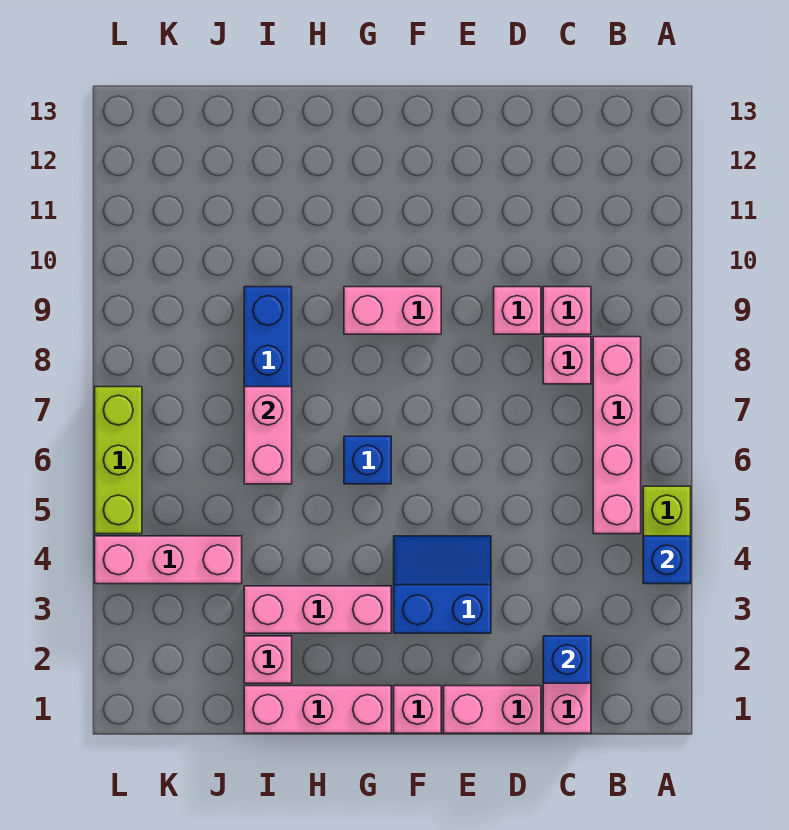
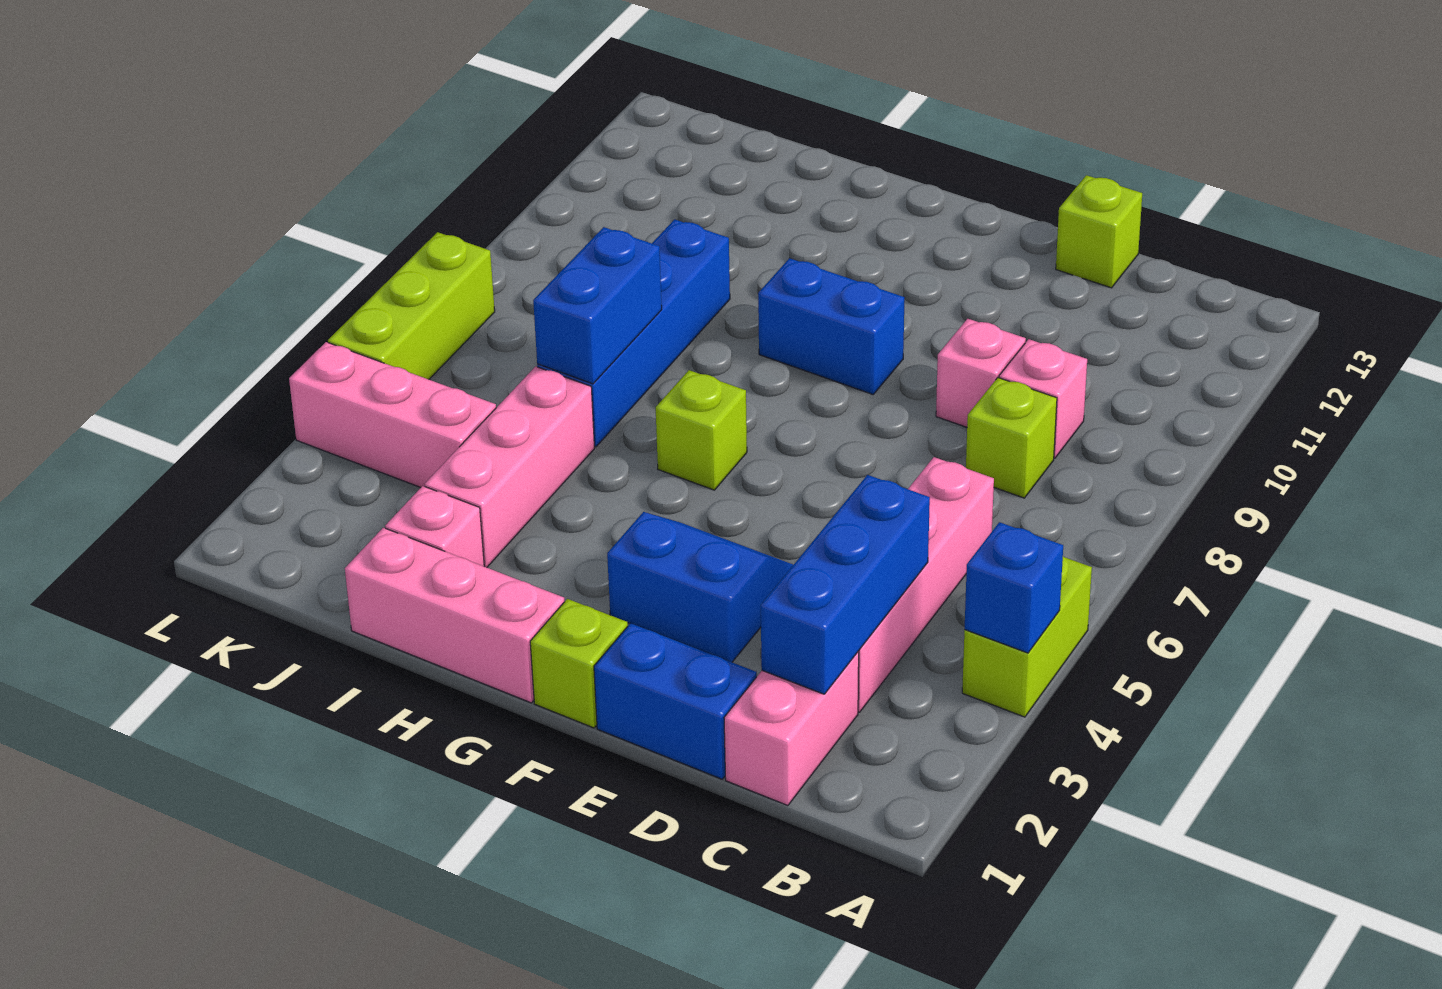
pink 1x4 brick [593,337,641,534] -> pink 1x4 brick moved to [858,457,994,712]
blue 1x1 brick [543,636,591,683] -> blue 1x3 brick [761,475,930,694]
pink 1x1 brick [543,337,591,384] -> lime 1x1 brick [966,378,1057,498]
pink 1x2 brick [444,686,541,733] -> blue 1x2 brick [594,623,757,779]
none -> lime 1x1 brick [1056,175,1142,288]
pink 1x1 brick [394,686,441,733] -> lime 1x1 brick [530,599,628,728]
pink 1x2 brick [344,287,441,334] -> blue 1x2 brick [758,258,904,394]
pink 1x3 brick [244,586,391,633] -> pink 1x3 brick turned to [425,366,595,567]
blue 1x1 brick [344,436,391,484] -> lime 1x1 brick [656,370,747,490]
pink 1x2 brick [244,387,292,484] -> blue 1x2 brick [533,227,662,384]

